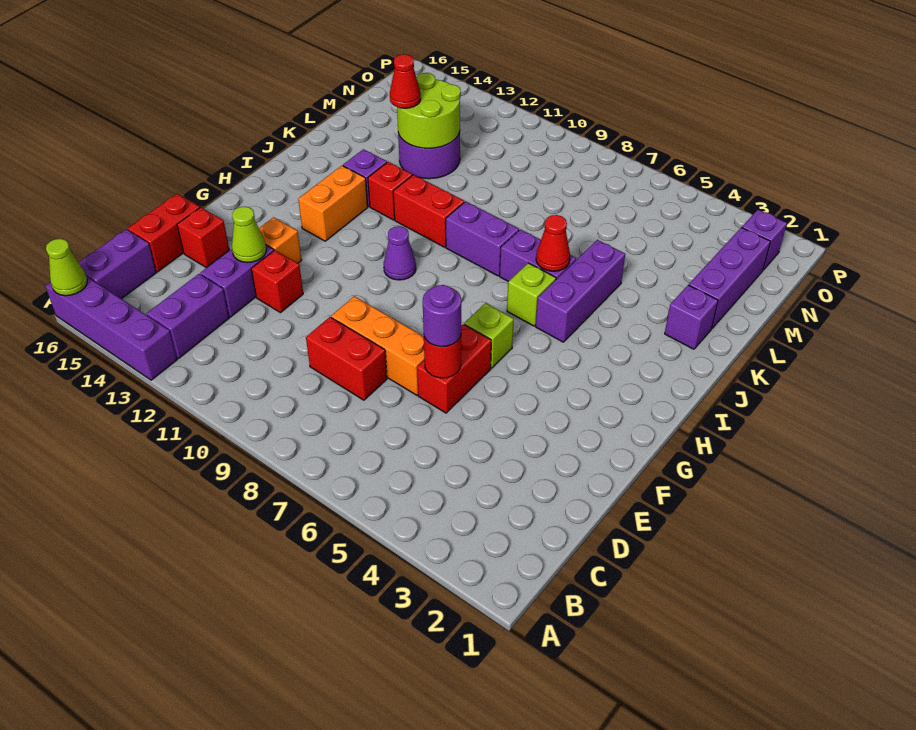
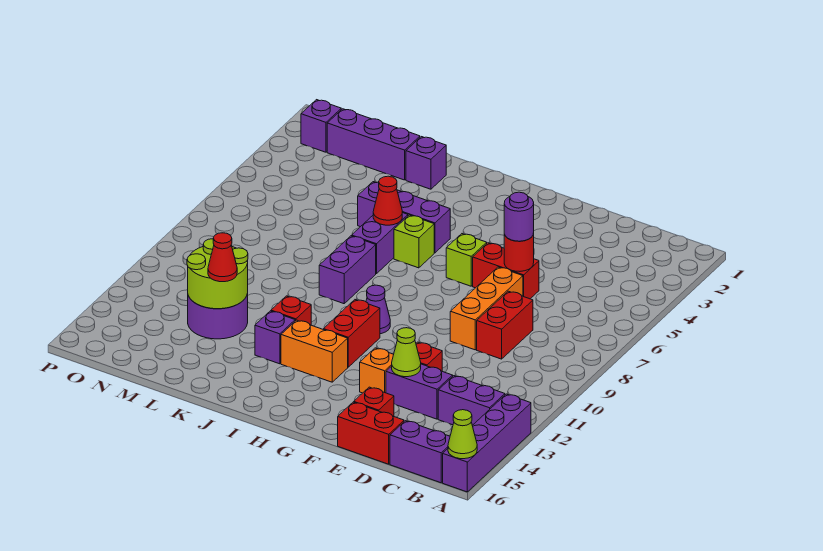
red 1x2 brick [393,175,464,247] -> red 1x2 brick moved to [323,300,380,367]

